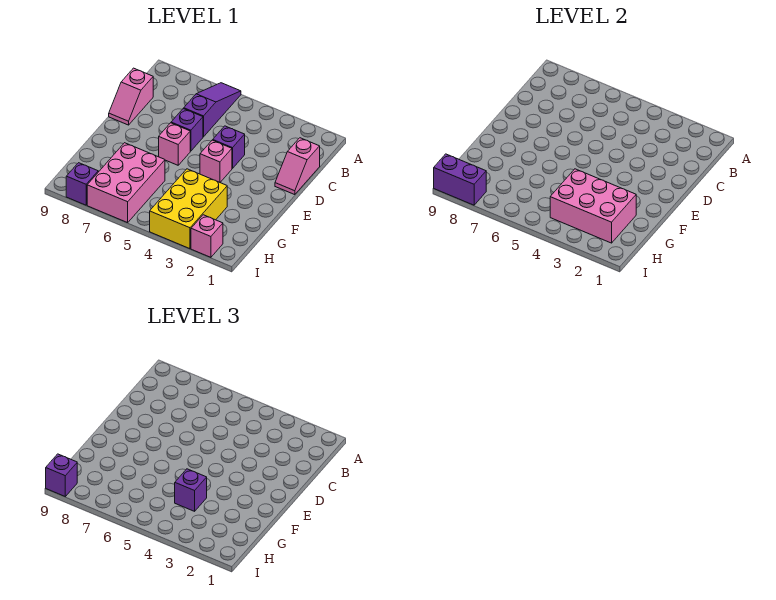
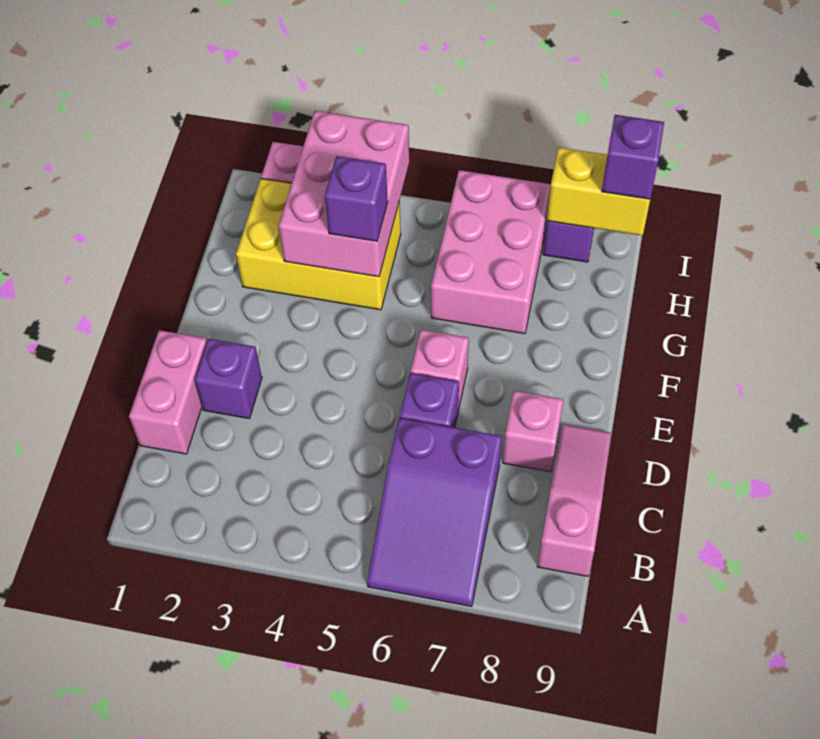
purple 1x3 slope [184,83,241,137] -> purple 2x3 slope [367,418,502,606]
pink 1x2 slope [275,138,320,195] -> pink 1x2 brick [129,330,207,454]
pink 1x2 slope [109,68,153,125] -> pink 1x3 slope [537,424,611,576]
purple 1x1 brick [213,126,245,169] -> purple 1x1 brick moved to [195,339,262,419]
pink 1x1 brick [200,140,232,182] -> pink 1x1 brick moved to [503,391,563,472]
pink 2x3 brick [550,169,636,243] -> pink 2x3 brick turned to [279,111,409,277]
yellow 2x3 brick [150,169,227,249] -> yellow 2x3 brick turned to [236,179,401,310]
purple 1x2 brick [434,154,486,205] -> yellow 1x2 brick [547,147,650,236]

